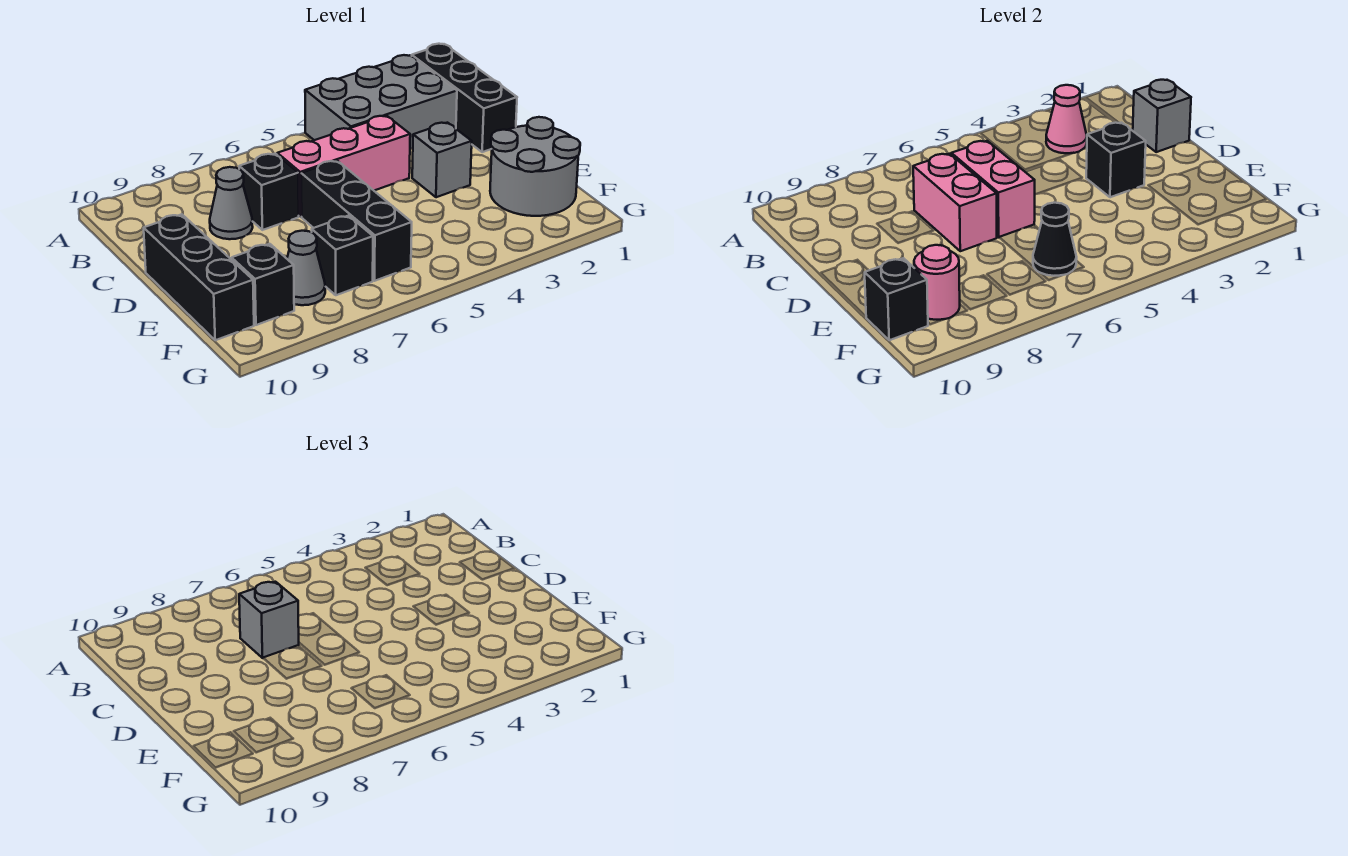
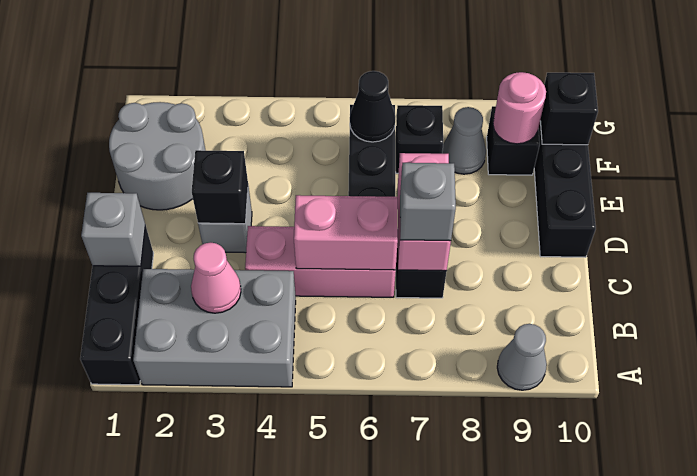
pink 1x2 brick [951,141,1035,237] -> pink 1x2 brick turned to [294,195,398,270]
grey 1x1 cone [210,167,253,239] -> grey 1x1 cone moved to [497,324,547,390]

